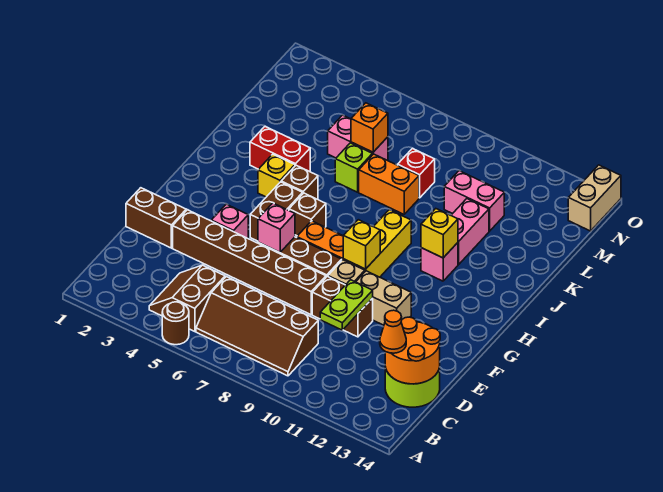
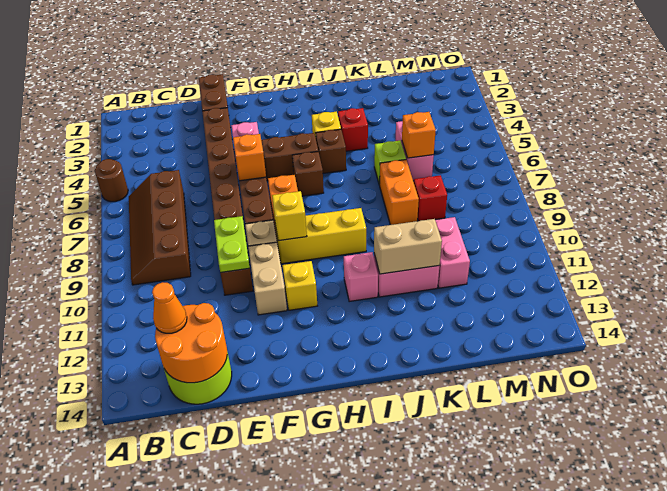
brown 2x2 slope [149,265,225,332] -> none
lime 1x2 plate [320,280,373,330] -> lime 1x2 plate turned to [214,216,250,273]
pink 1x1 brick [258,203,295,252] -> orange 1x1 brick [233,134,266,181]
yellow 1x1 brick [421,209,458,258] -> yellow 1x1 brick moved to [282,261,317,310]
red 1x2 brick [250,127,310,172] -> red 1x1 brick [338,108,368,151]
tan 1x2 brick [568,165,621,231] -> tan 1x2 brick moved to [374,219,442,274]

